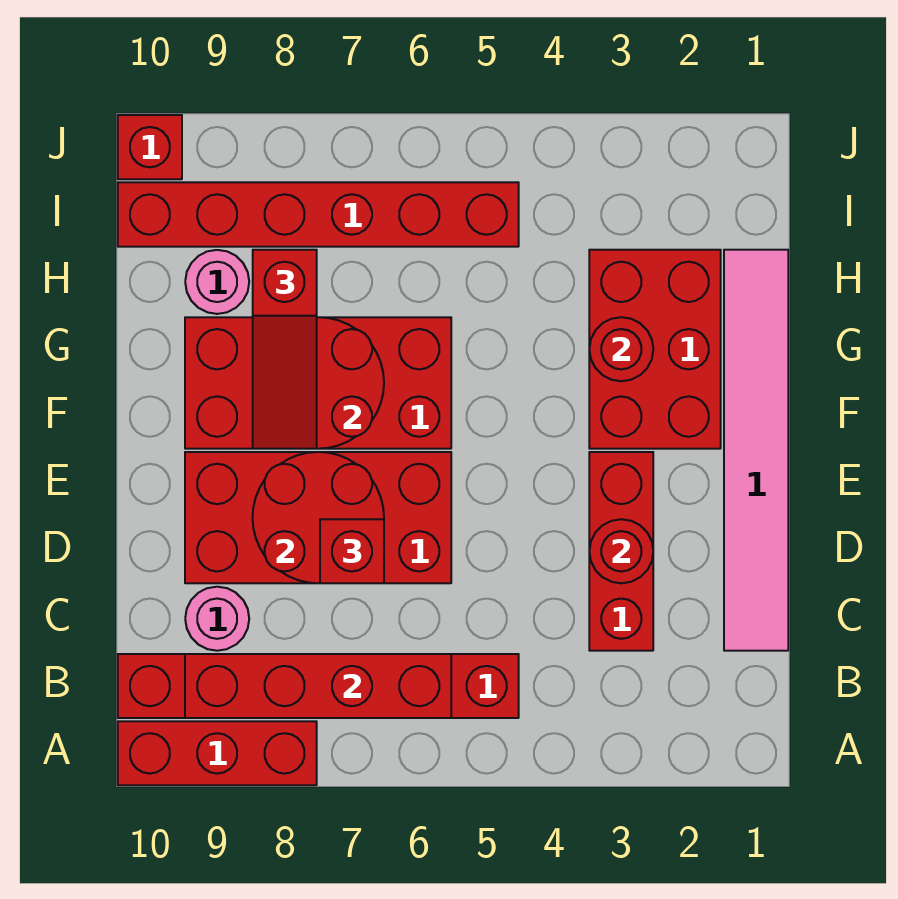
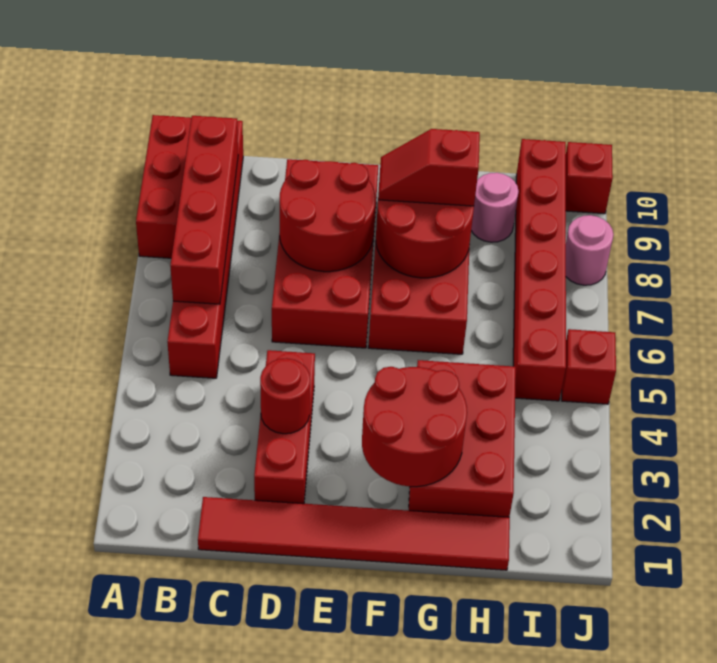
pink 1x6 tile [724,250,788,651] -> red 1x6 tile [198,497,510,570]
red 1x3 brick [589,452,653,651] -> red 1x3 brick turned to [254,350,315,504]
pink 1x1 round brick [185,587,249,651] -> pink 1x1 round brick moved to [566,215,614,285]
red 1x1 brick [320,519,384,583] -> red 1x1 brick moved to [562,329,616,404]
red 2x3 brick [589,250,721,449] -> red 2x3 brick turned to [409,360,516,517]
red 1x3 slope [253,250,317,449] -> red 1x2 slope [378,129,480,206]
red 1x1 round brick [589,317,653,381] -> red 2x2 round brick [362,367,467,487]

